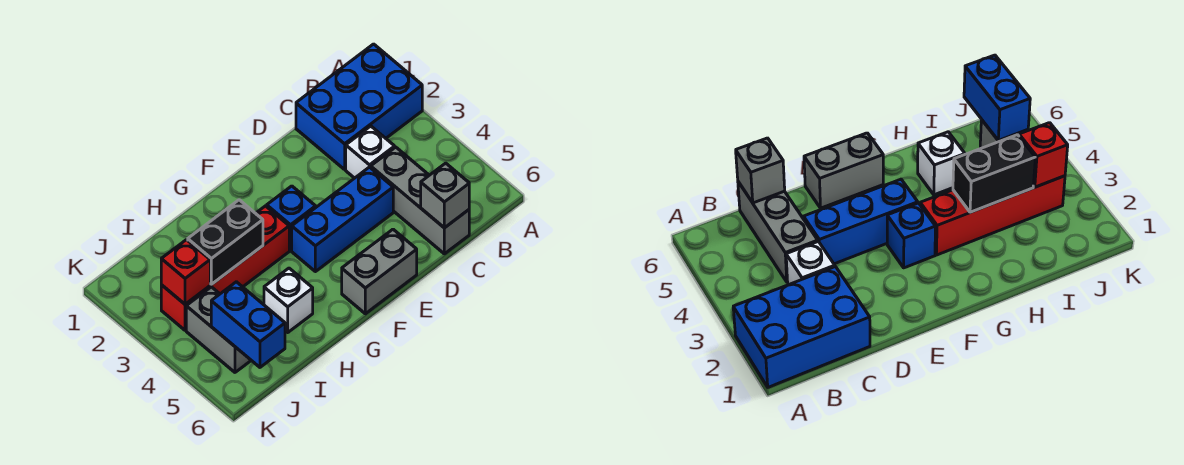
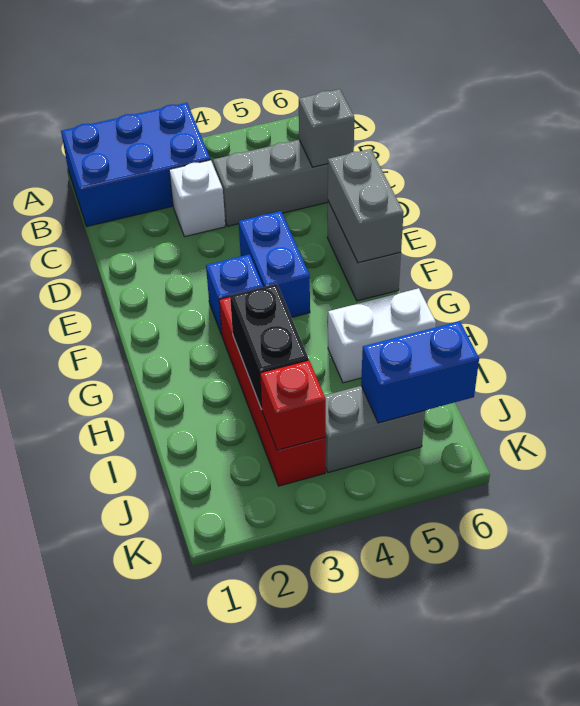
blue 2x3 brick [296,44,422,169] -> blue 2x3 brick turned to [61,103,210,226]
blue 1x3 brick [292,167,393,272] -> blue 1x2 brick [239,211,310,317]
none -> grey 1x2 brick [328,149,404,263]
white 1x1 brick [264,268,313,332] -> white 1x2 brick [328,288,436,383]

